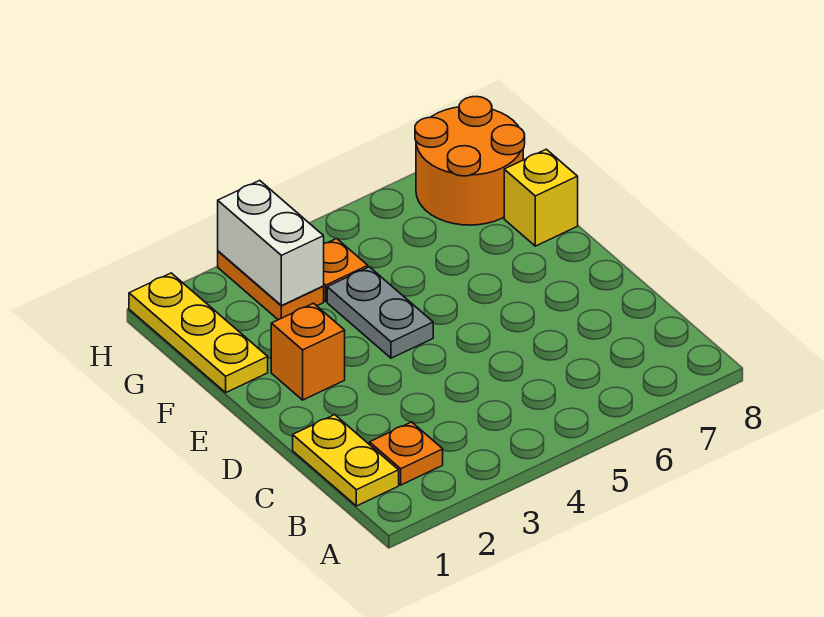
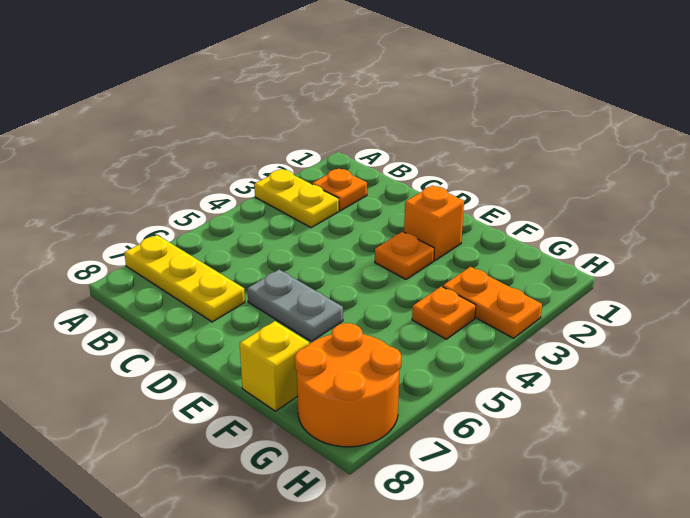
yellow 1x2 plate [293,415,399,506] -> yellow 1x2 plate moved to [254,169,339,228]
none -> orange 1x1 plate [375,232,434,279]
grey 1x2 plate [327,267,433,358] -> grey 1x2 plate moved to [247,270,343,341]
yellow 1x3 plate [129,273,268,392] -> yellow 1x3 plate moved to [124,235,245,322]
white 1x2 brick [218,180,324,306] -> none

